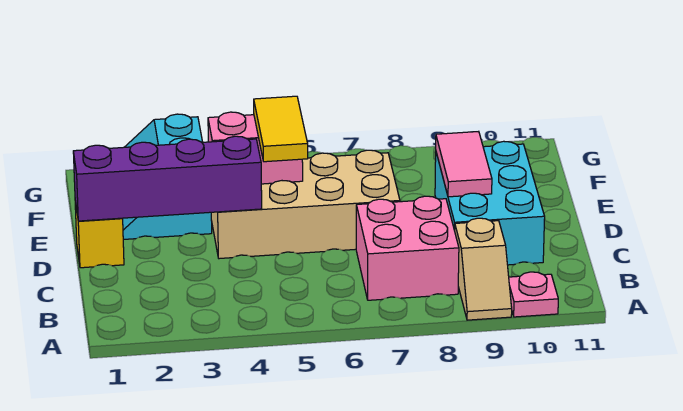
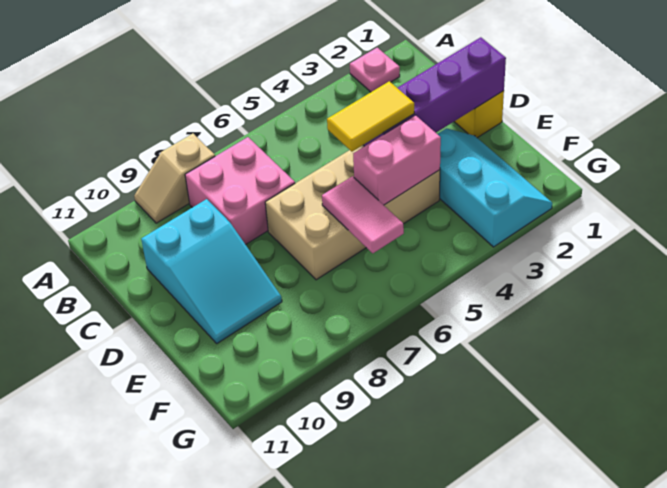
tan 1x2 slope [455,218,512,320] -> tan 1x2 slope turned to [134,134,215,223]
pink 1x1 plate [509,272,558,317] -> pink 1x1 plate moved to [350,48,400,92]
cyan 2x3 brick [435,141,545,265] -> cyan 2x3 slope [141,199,282,343]
yellow 1x2 tile [254,96,308,162] -> yellow 1x2 tile turned to [327,81,414,152]
pink 1x2 tile [436,131,492,197] -> pink 1x2 tile moved to [322,176,404,253]

